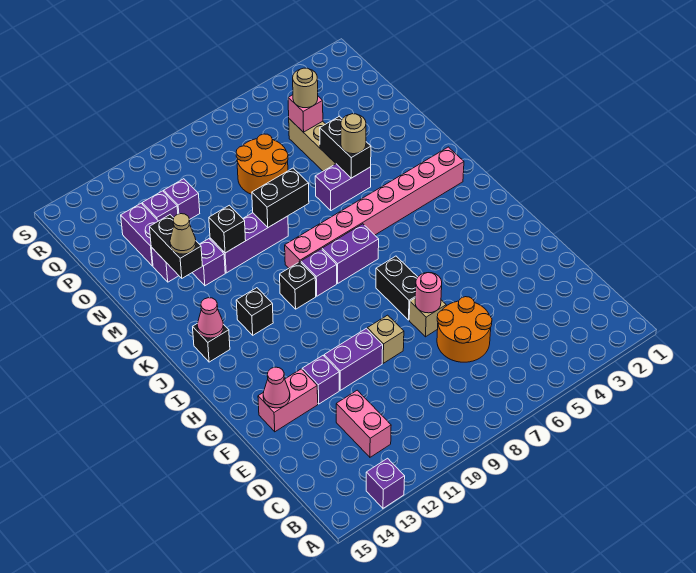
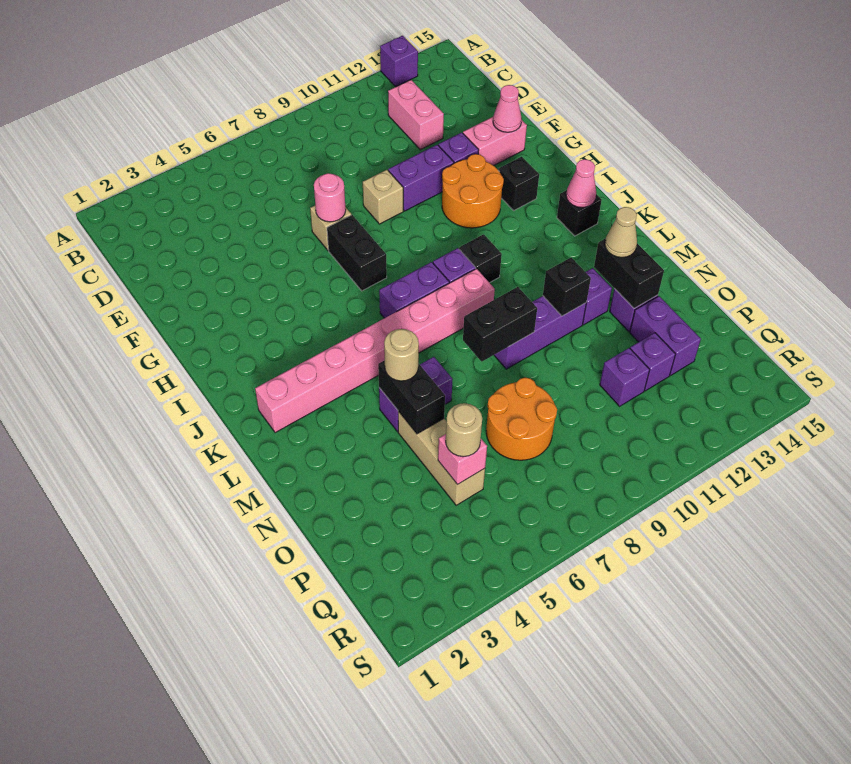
orange 2x2 round brick [437,297,492,362] -> orange 2x2 round brick moved to [442,154,504,228]
black 1x1 brick [236,288,273,335] -> black 1x1 brick moved to [498,157,539,210]

